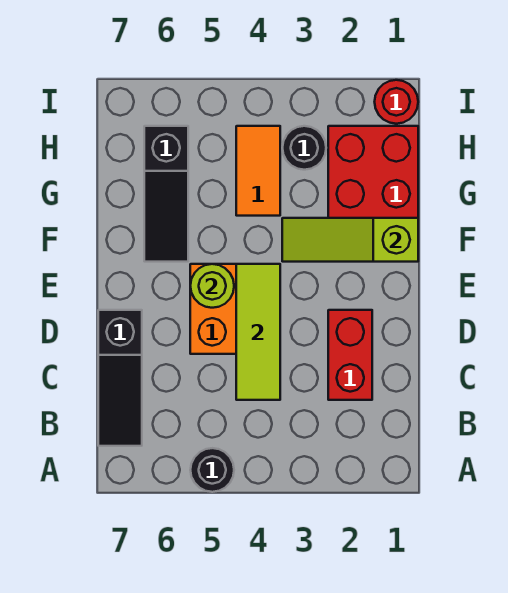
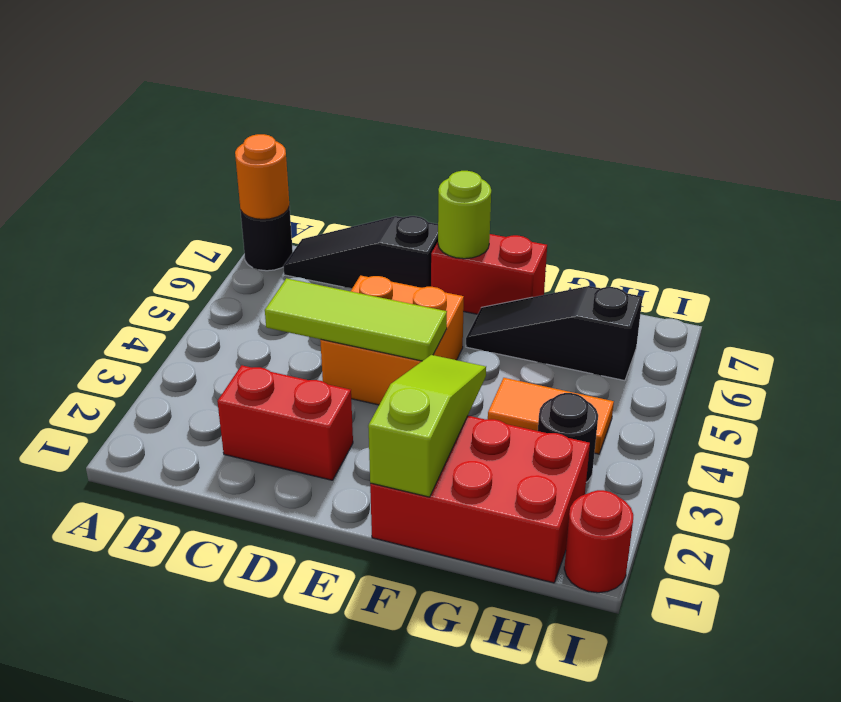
black 1x1 round brick [190,448,234,492] -> black 1x1 round brick moved to [240,207,293,271]
none -> orange 1x1 round brick [235,134,289,219]
lime 1x1 round brick [190,264,234,308] -> lime 1x1 round brick moved to [438,171,491,259]
none -> red 1x2 brick [431,234,547,314]

